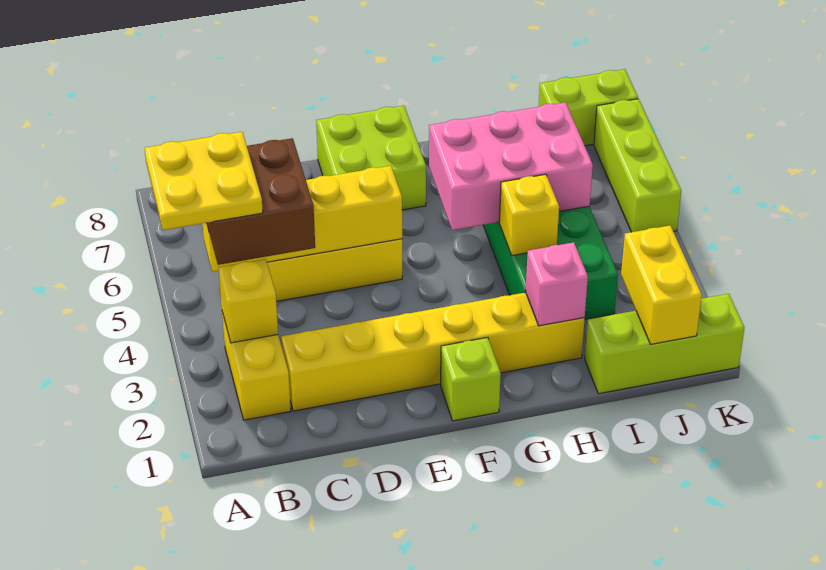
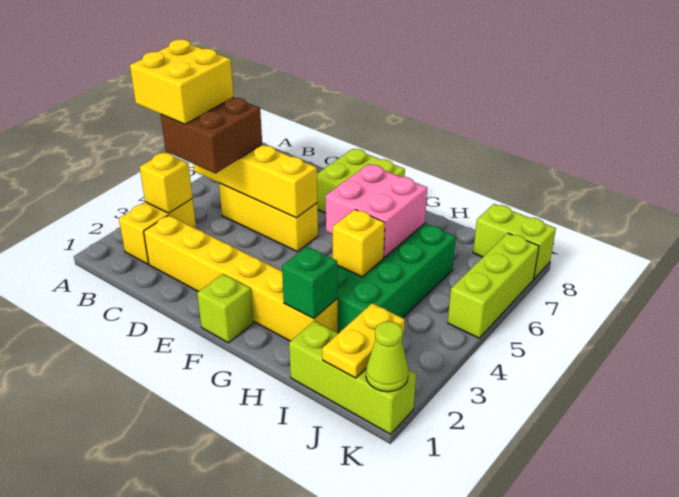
yellow 2x2 plate [145,132,263,230] -> yellow 2x2 brick [130,39,234,124]
pink 2x3 brick [429,102,593,230] -> pink 2x2 brick [326,164,427,258]
pink 1x1 brick [526,242,588,326] -> green 1x1 brick [282,247,338,318]
yellow 1x2 brick [621,226,702,344] -> yellow 1x2 plate [322,303,405,378]
none -> lime 1x1 cone [366,321,408,392]

